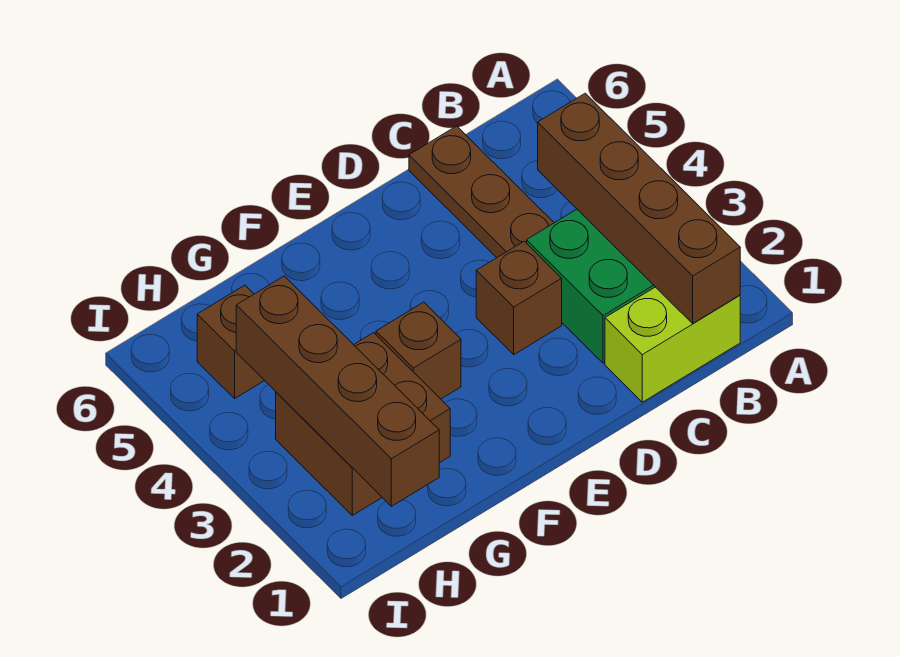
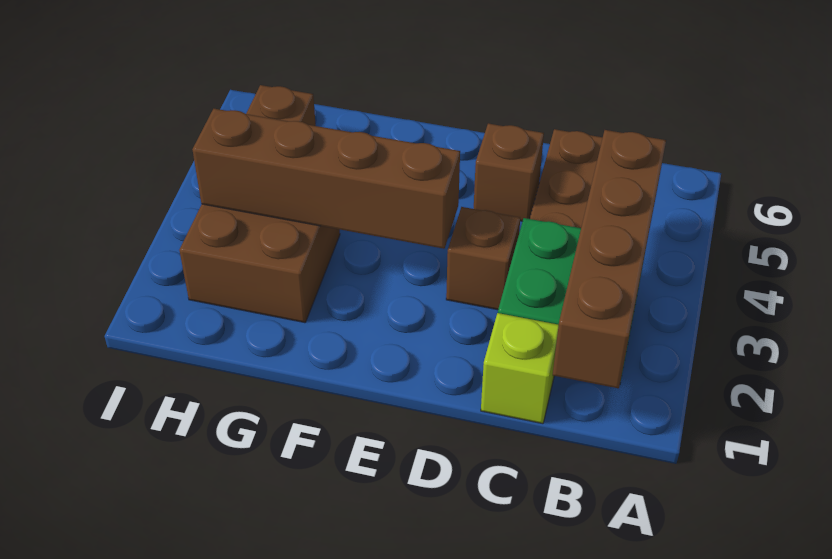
lime 1x2 brick [605,287,740,402] -> lime 1x1 brick [481,313,559,424]
brown 1x1 brick [376,302,461,399] -> brown 1x1 brick moved to [474,123,544,221]
brown 1x4 brick [236,276,439,506] -> brown 1x4 brick turned to [192,109,460,249]

